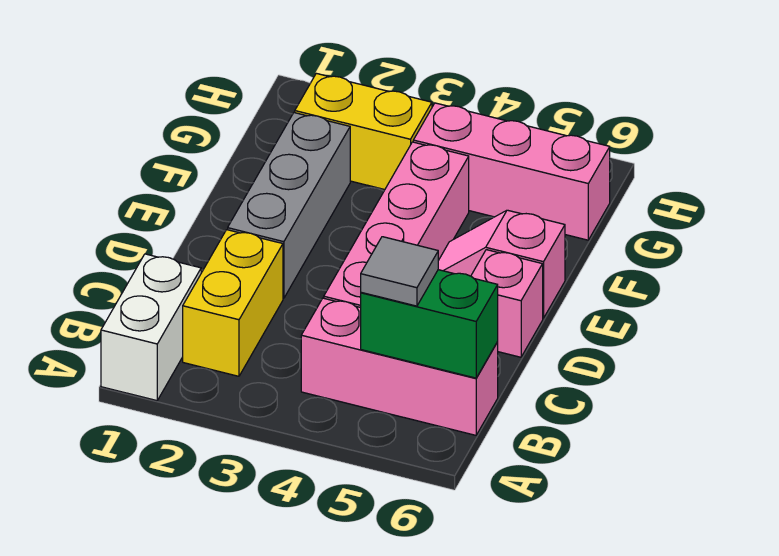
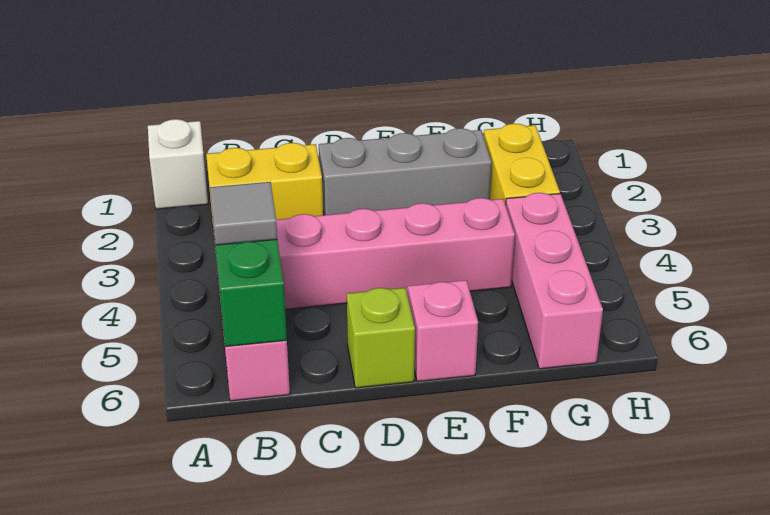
white 1x2 brick [101,254,201,401] -> white 1x1 brick [148,119,208,209]
pink 1x1 brick [471,250,543,357] -> lime 1x1 brick [347,288,415,388]

